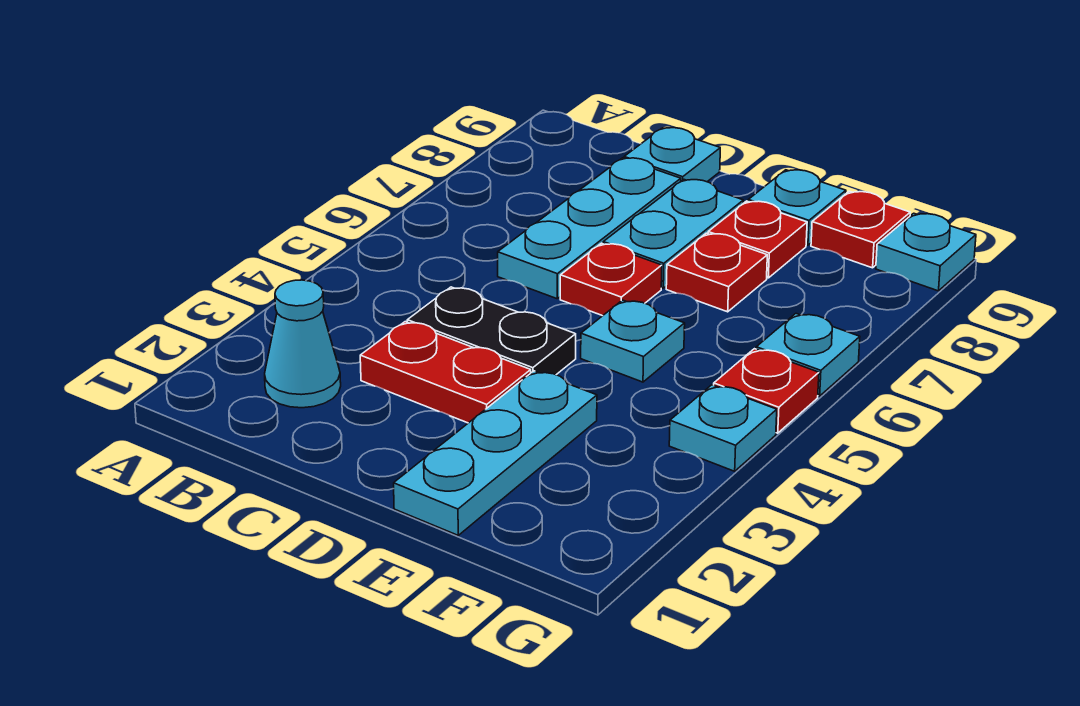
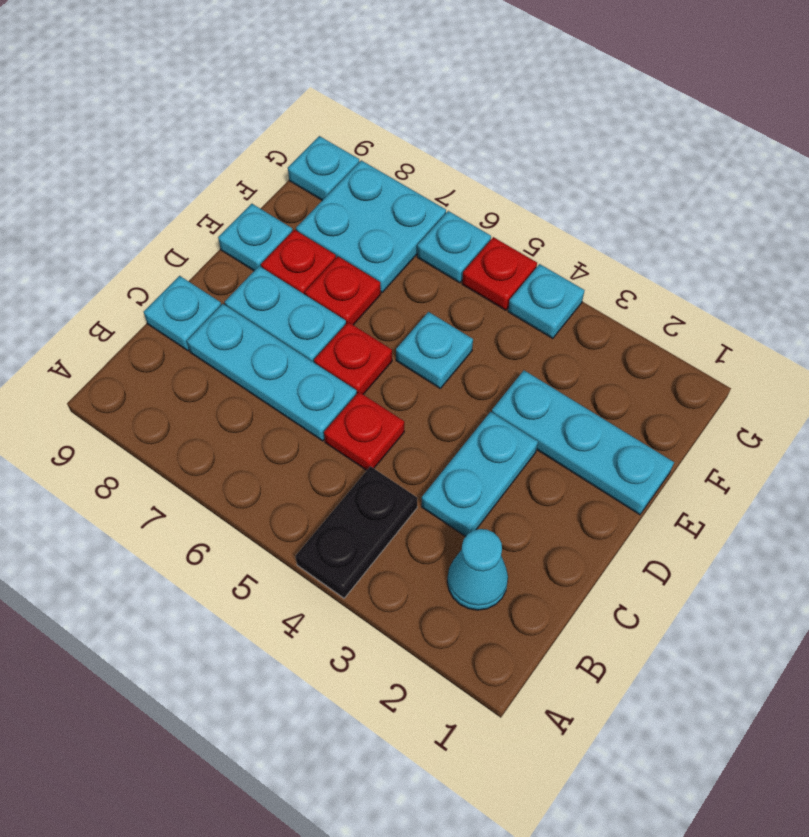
red 1x2 plate [360,322,531,423] -> cyan 1x2 plate [421,412,538,537]
black 1x2 plate [407,287,576,375] -> black 1x2 plate moved to [295,466,418,598]
none -> cyan 2x2 plate [296,160,446,292]
red 1x1 plate [811,191,910,268] -> red 1x1 plate moved to [324,392,404,470]

